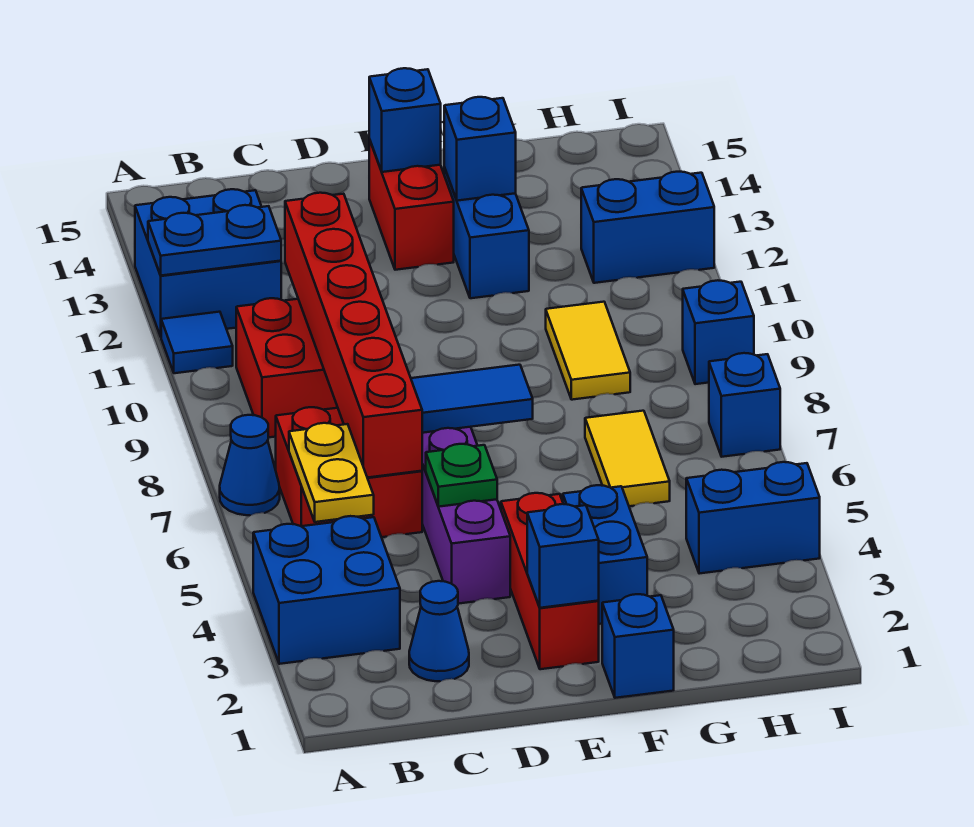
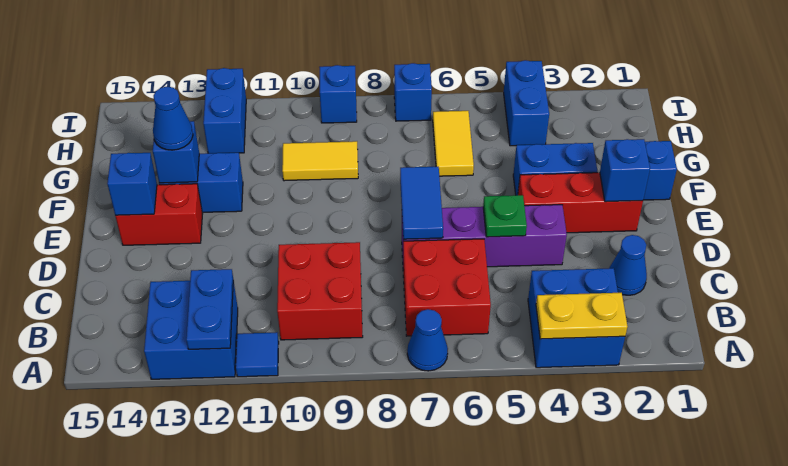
yellow 1x2 plate [289,423,374,522] -> yellow 1x2 plate moved to [536,293,628,339]
red 1x6 brick [285,193,422,478] -> none
none -> blue 1x1 cone [153,87,193,150]
yellow 1x2 tile [585,411,670,506] -> yellow 1x2 tile turned to [433,111,474,176]

